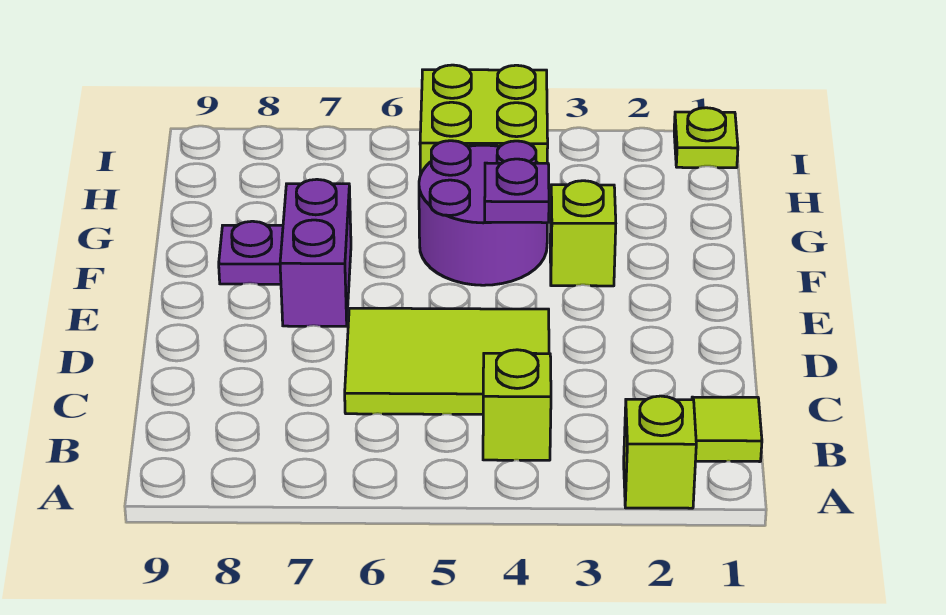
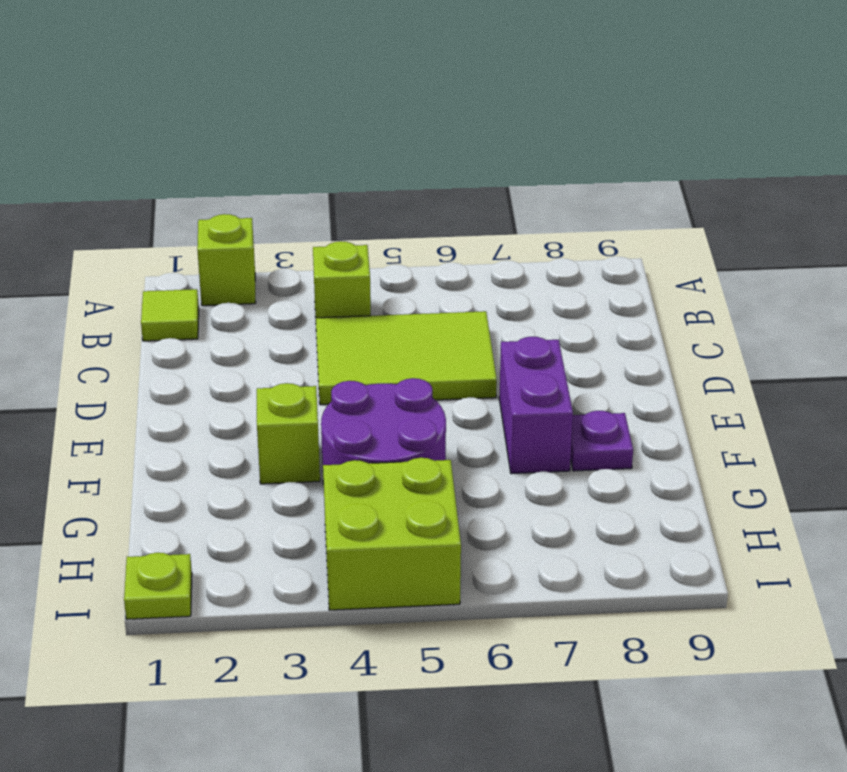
purple 1x1 plate [485,159,549,223] -> none

